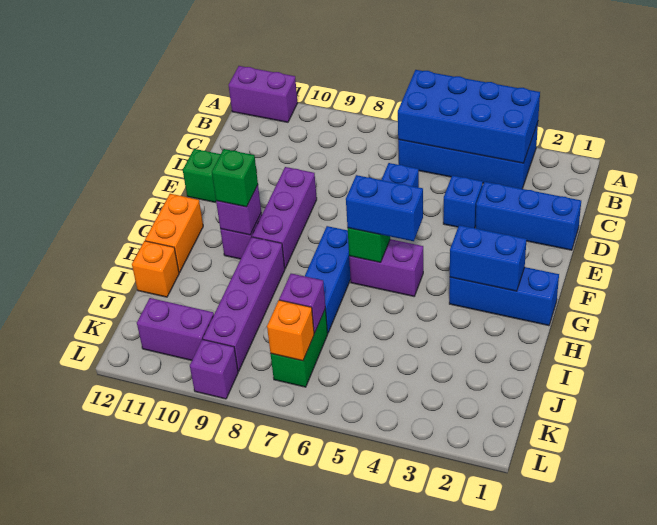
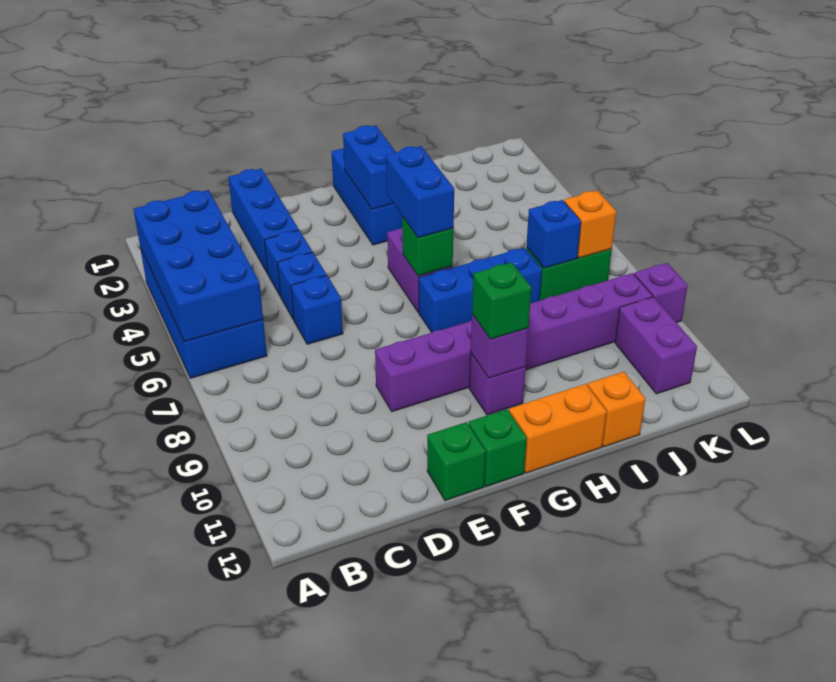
purple 1x2 brick [229,66,297,122] -> none
none -> blue 1x1 brick [278,252,326,320]
none -> green 1x1 brick [469,409,527,487]
purple 1x1 brick [279,274,325,333] -> blue 1x1 brick [526,200,581,268]

